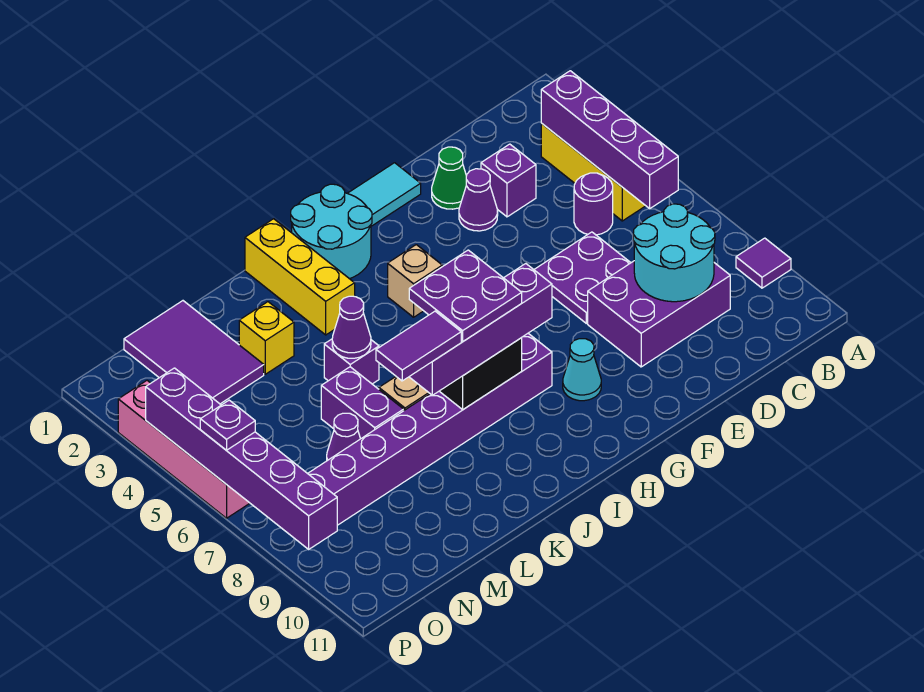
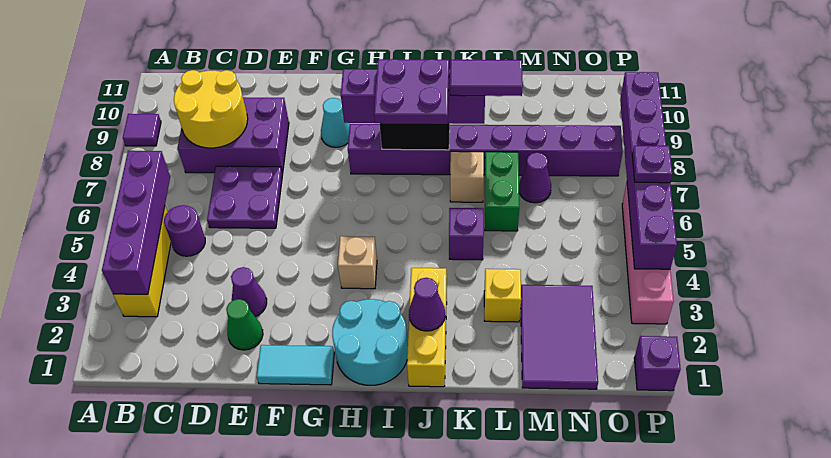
cyan 2x2 round brick [633,204,715,302] -> yellow 2x2 round brick [174,70,248,148]
purple 1x1 brick [481,144,536,217] -> purple 1x1 brick moved to [634,336,681,391]
purple 1x1 cone [332,296,371,358] -> purple 1x1 cone moved to [409,278,445,331]
purple 1x2 brick [321,367,404,439] -> green 1x2 brick [485,152,519,231]

